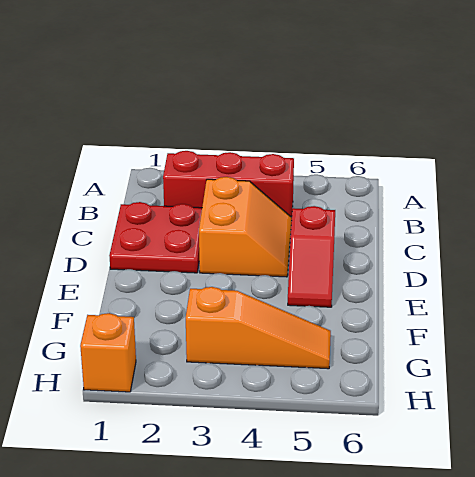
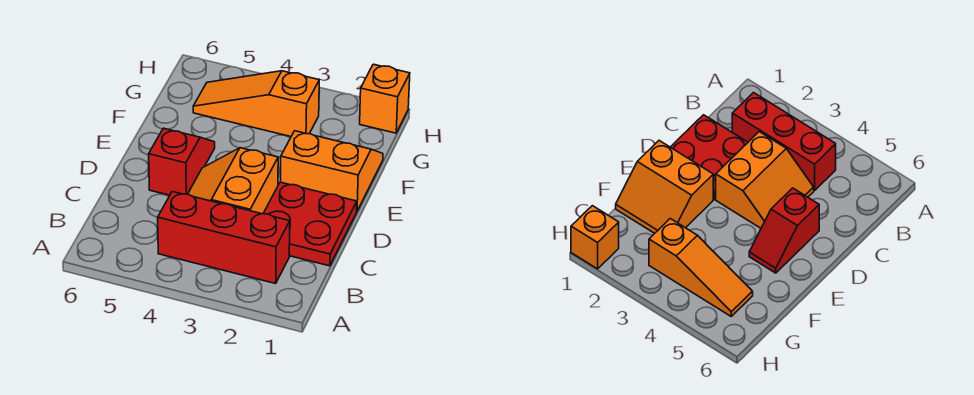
none -> orange 2x2 slope [281,131,383,211]

